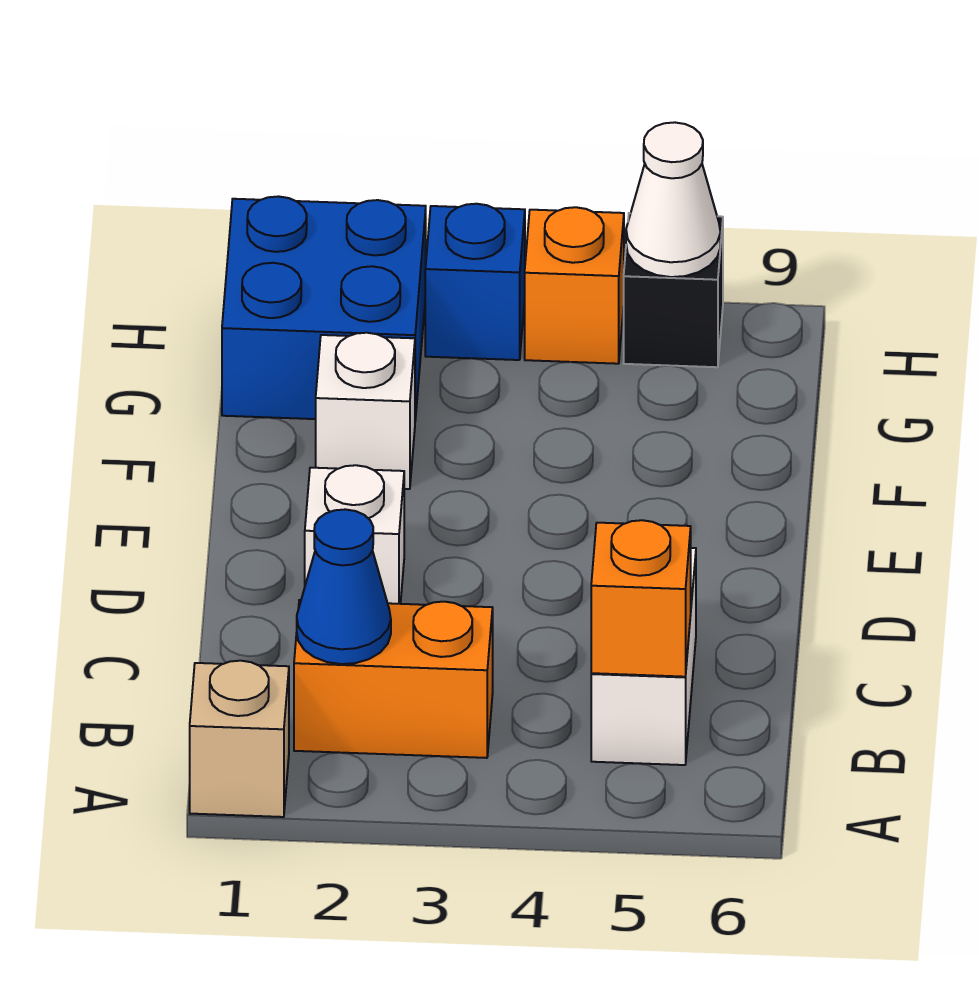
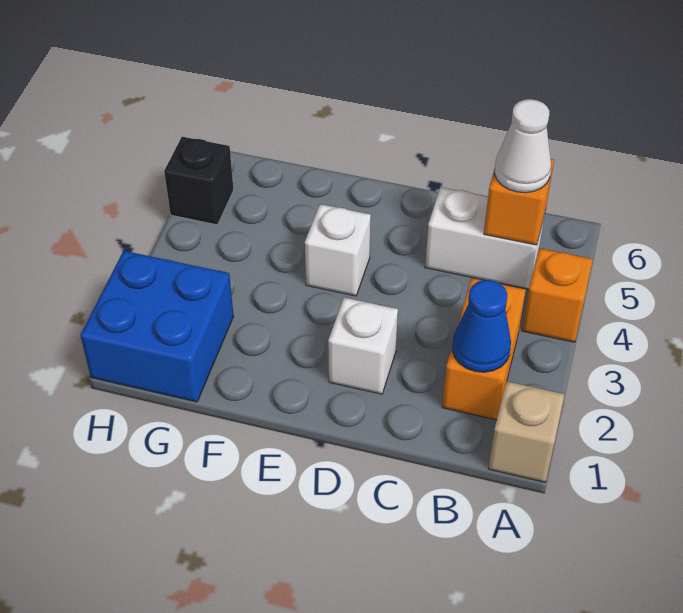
white 1x1 brick [316,333,415,489] -> white 1x1 brick moved to [305,204,371,296]
blue 1x1 brick [425,204,525,360] -> none
orange 1x1 brick [525,207,624,364] -> orange 1x1 brick moved to [522,248,593,342]
white 1x1 cone [626,122,720,277] -> white 1x1 cone moved to [495,99,551,193]

